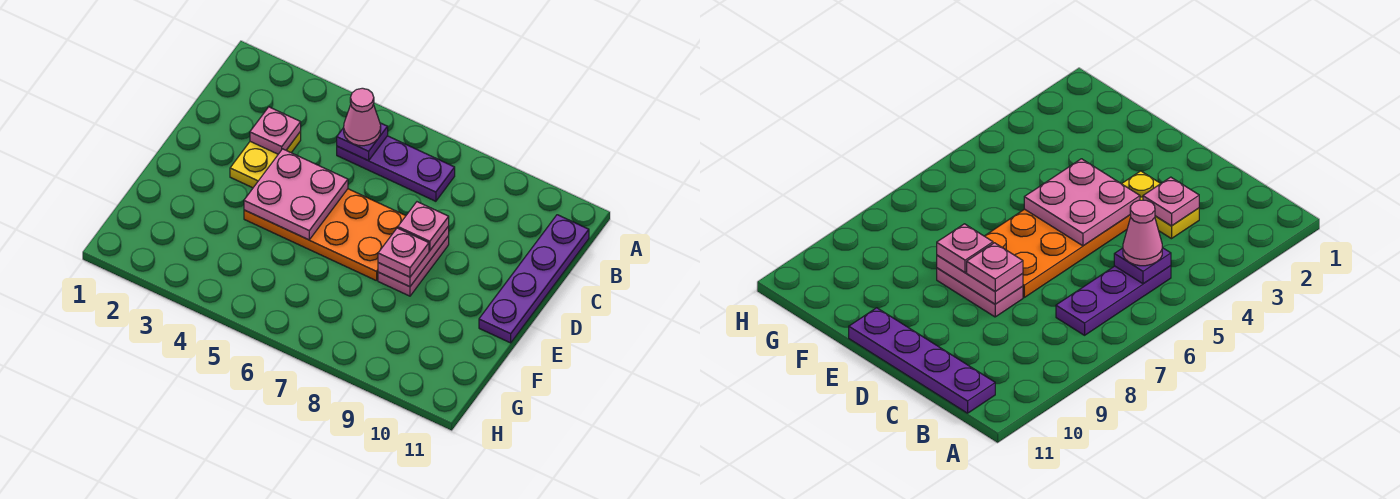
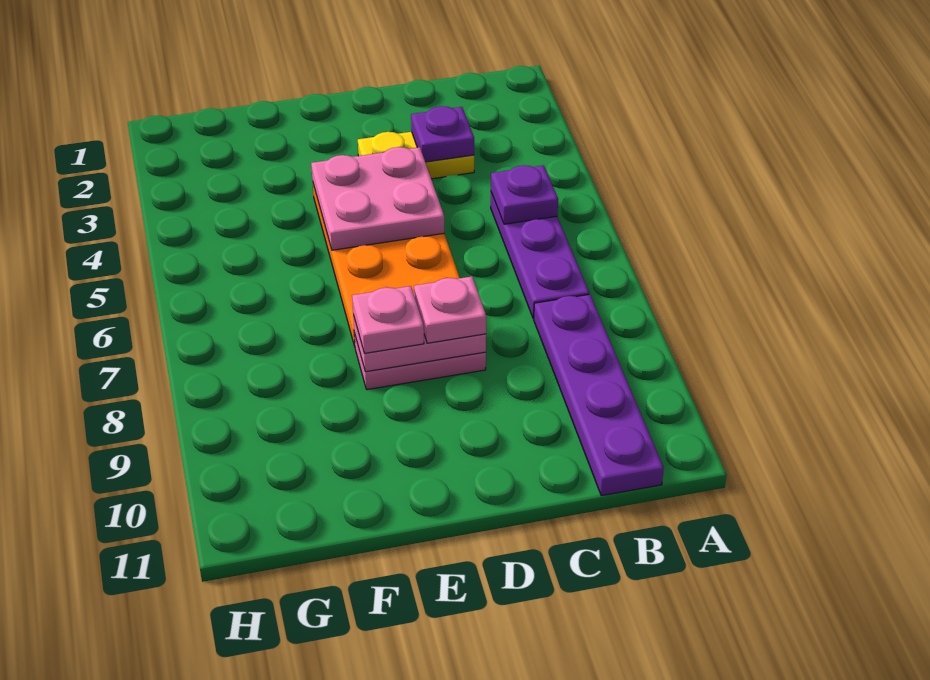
pink 1x1 cone [344,88,381,146] -> none
purple 1x4 plate [479,215,589,343] -> purple 1x4 plate turned to [534,294,664,496]
pink 1x1 plate [250,107,301,154] -> purple 1x1 plate [411,106,474,162]

